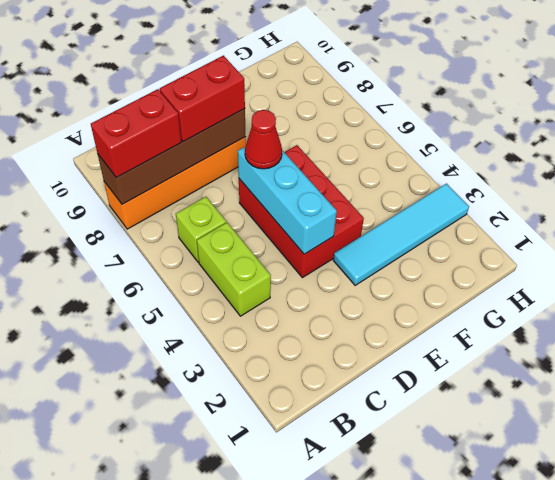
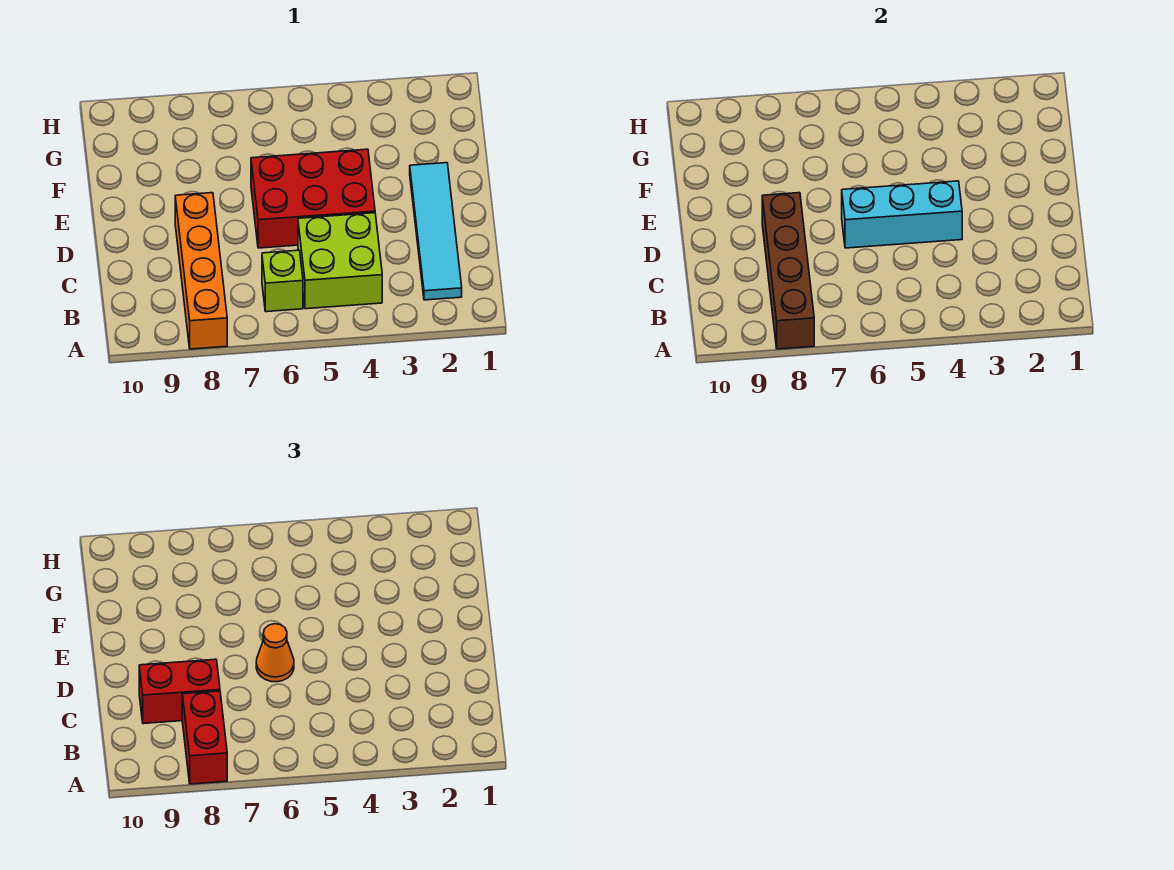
lime 1x2 brick [197,223,271,316] -> lime 2x2 brick [298,213,382,309]
red 1x2 brick [160,56,245,142] -> red 1x2 brick turned to [139,659,220,724]
red 1x1 cone [245,110,282,169] -> orange 1x1 cone [256,624,294,682]
cyan 1x4 tile [333,184,469,285] -> cyan 1x4 tile moved to [410,163,462,300]

